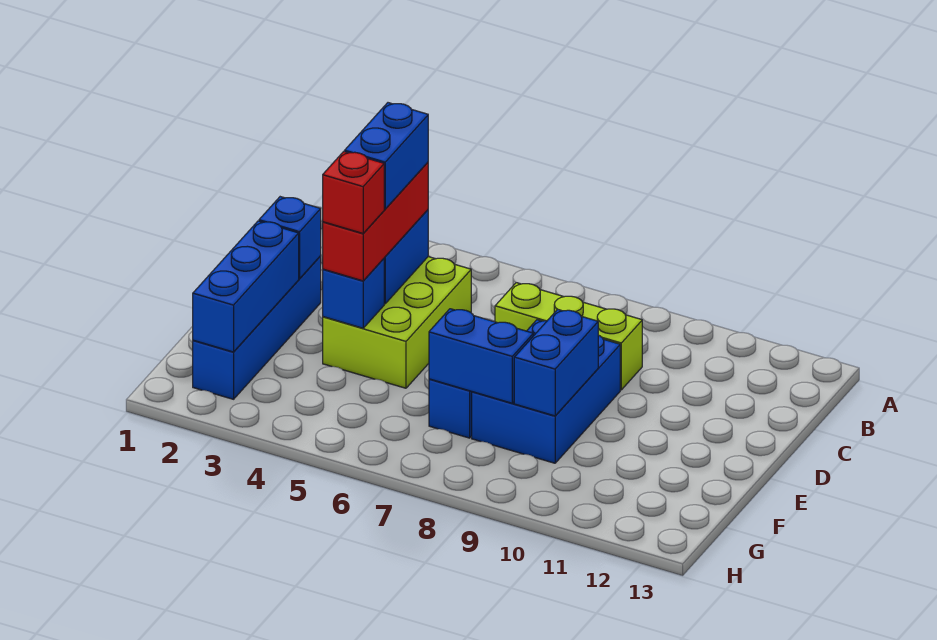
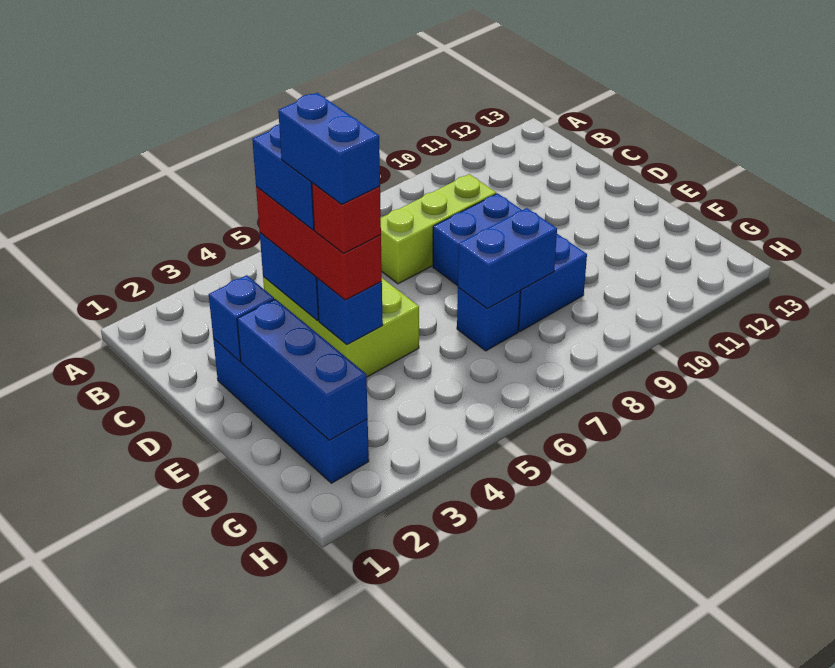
blue 1x2 brick [514,309,598,416] -> blue 1x2 brick moved to [278,93,380,205]

